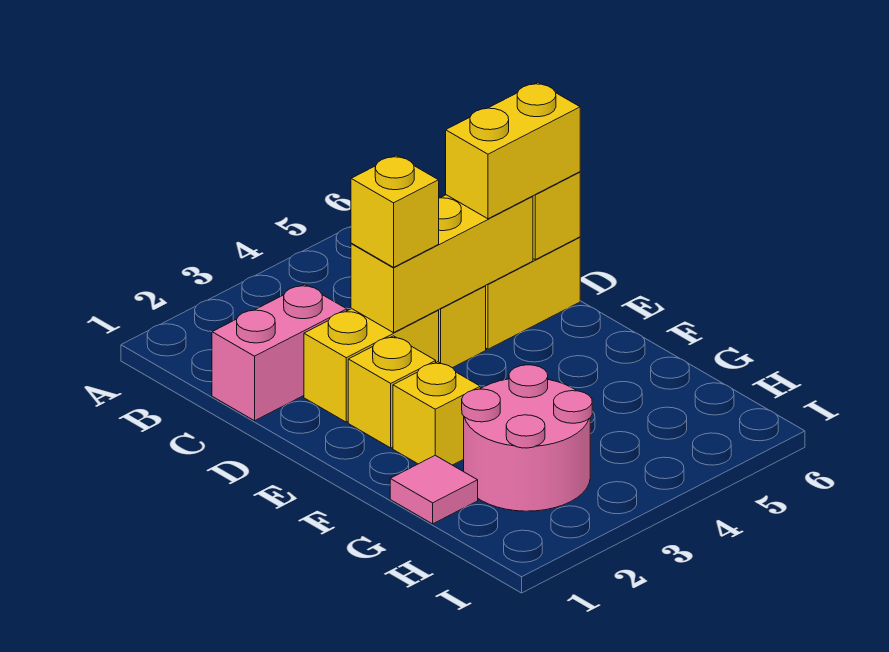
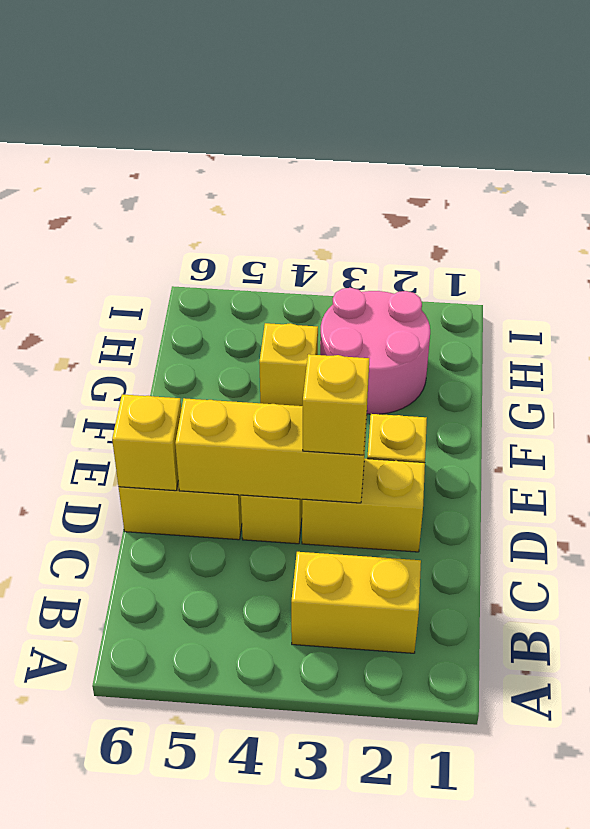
pink 1x2 brick [212,284,347,421] -> none
yellow 1x2 brick [446,83,580,219] -> yellow 1x2 brick moved to [291,552,421,653]
yellow 1x1 brick [393,362,480,465] -> yellow 1x1 brick moved to [259,323,318,406]
pink 1x1 tile [390,455,478,524] -> none

